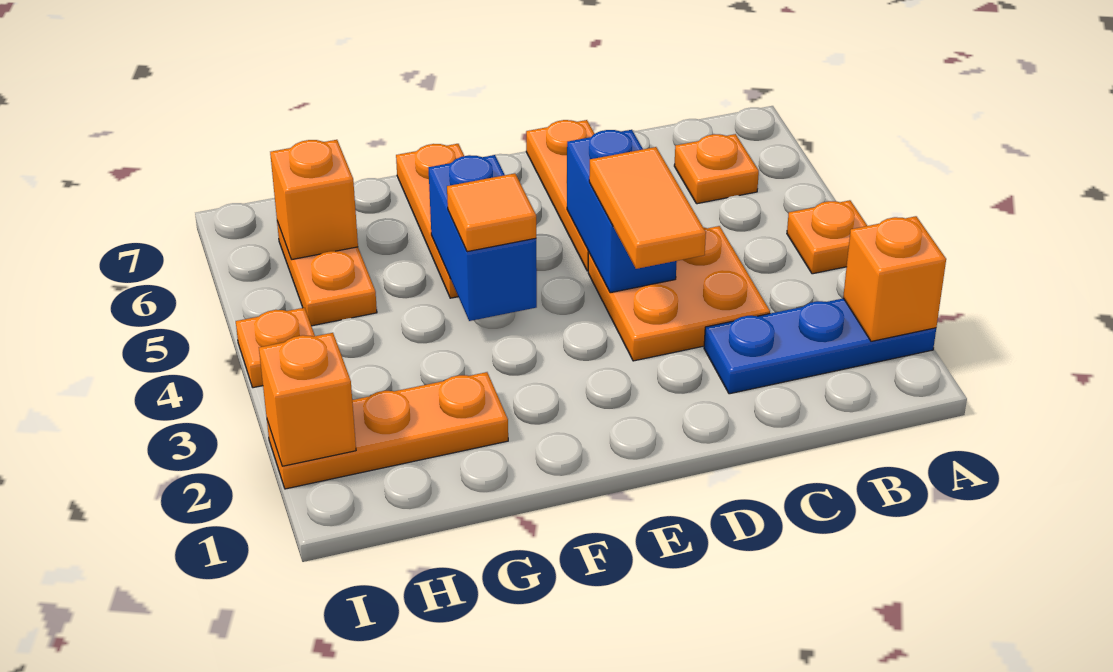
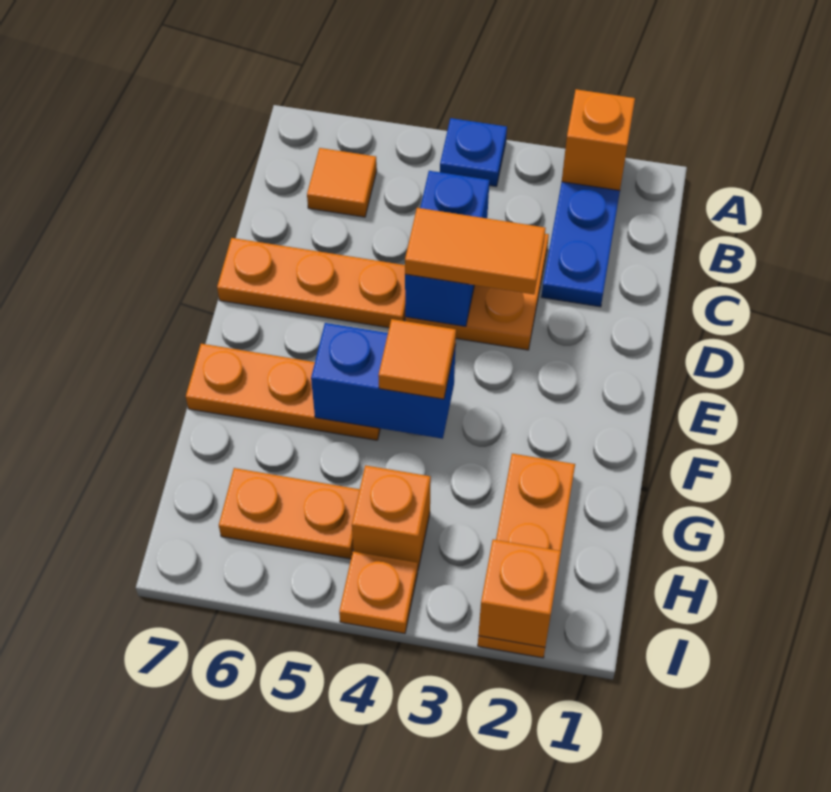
orange 1x1 plate [787,200,867,274] -> blue 1x1 plate [440,118,507,186]
orange 1x1 plate [674,134,759,204] -> orange 1x1 tile [307,148,377,217]
blue 1x2 brick [567,130,677,293] -> blue 1x2 brick turned to [405,171,490,326]
orange 1x1 brick [270,140,358,260] -> orange 1x1 brick moved to [352,465,431,569]

